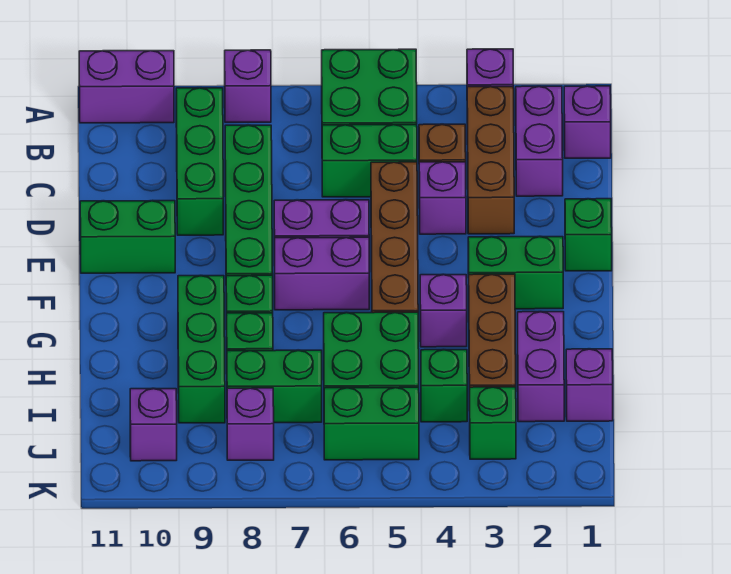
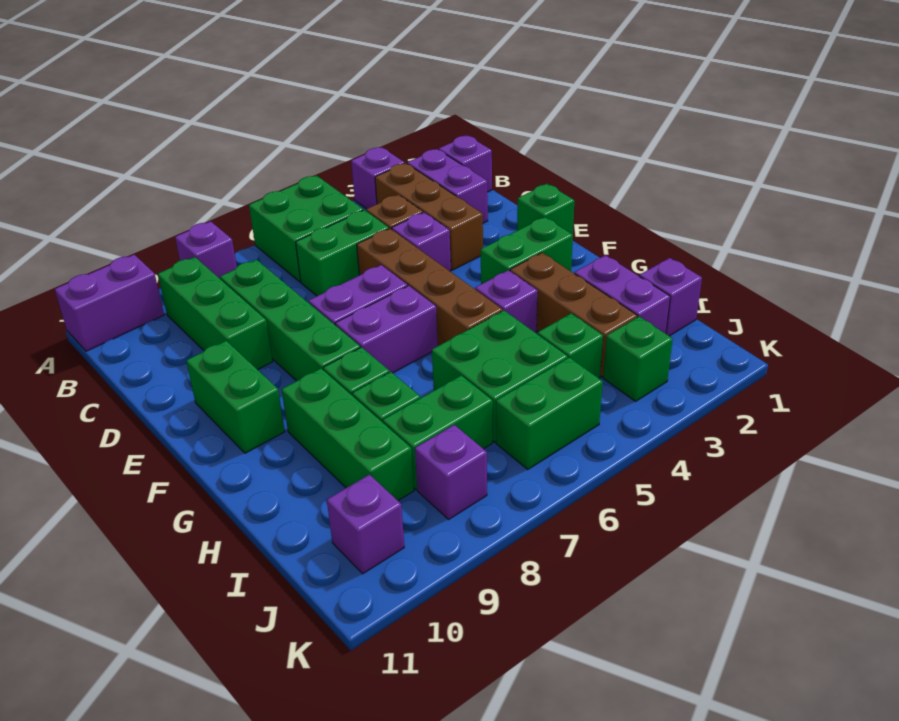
green 1x2 brick [80,201,175,273] -> green 1x2 brick turned to [186,341,285,453]

